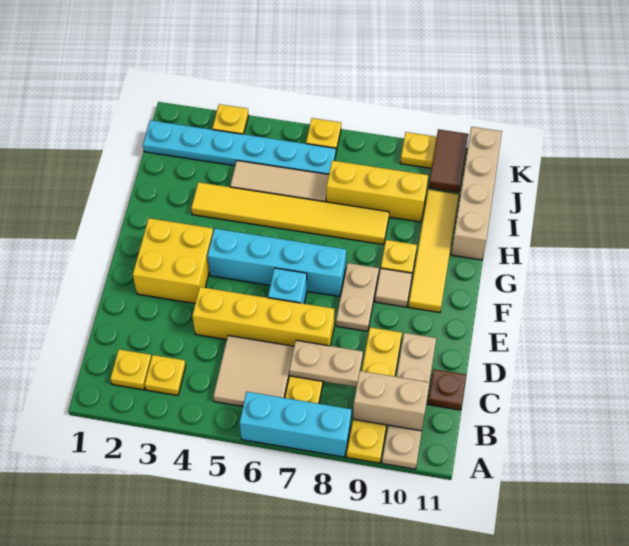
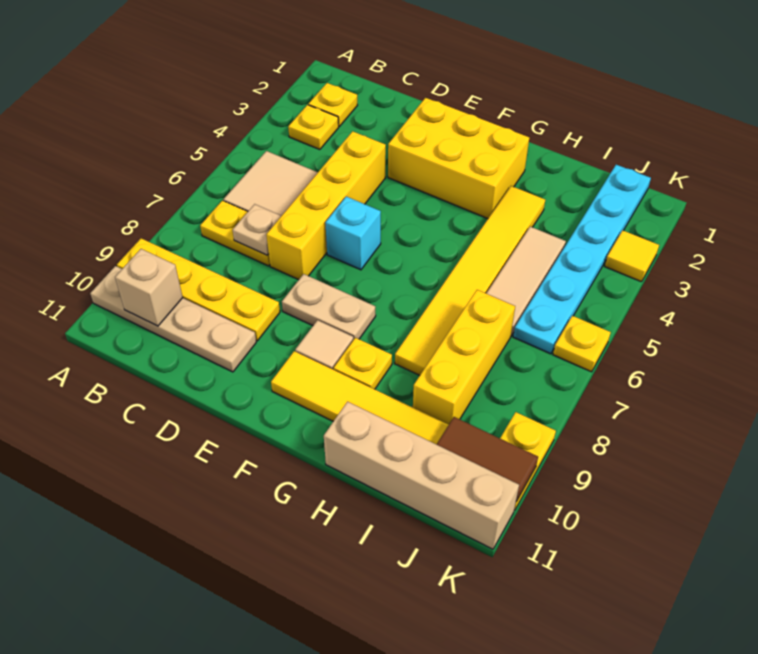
cyan 1x3 brick [239,392,351,457] -> none
tan 1x2 brick [353,371,430,431] -> tan 1x1 brick [115,249,183,326]
tan 1x2 plate [289,340,363,387] -> tan 1x1 plate [233,204,281,255]
brown 1x1 plate [428,369,466,410] -> none
yellow 2x2 brick [133,218,213,303] -> yellow 2x3 brick [388,98,529,219]
cyan 1x4 brick [207,229,346,297] -> none
yellow 1x1 plate [212,104,249,134] -> yellow 1x1 tile [605,230,659,282]

